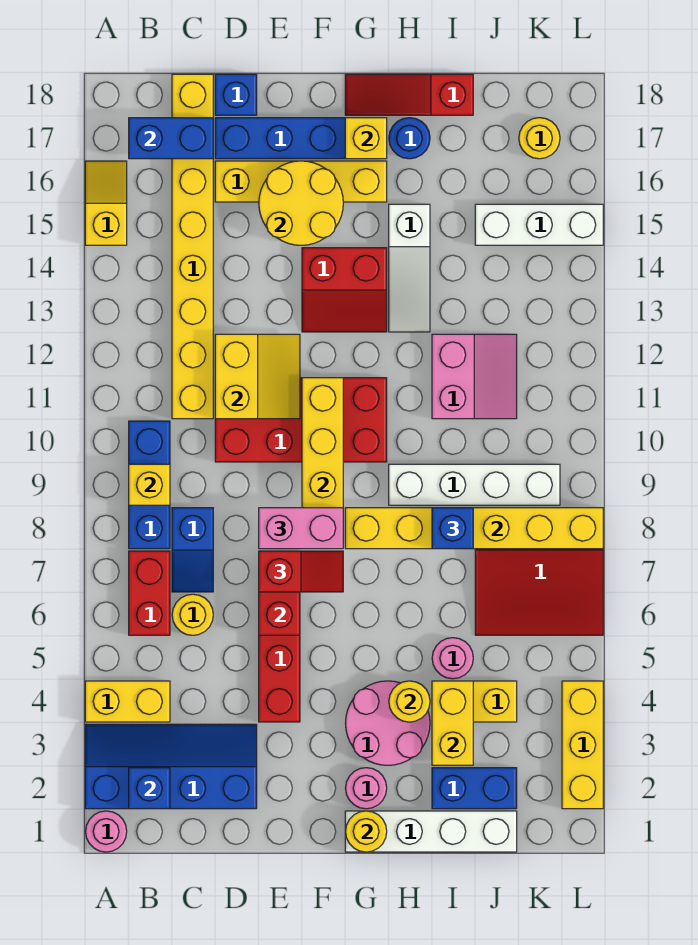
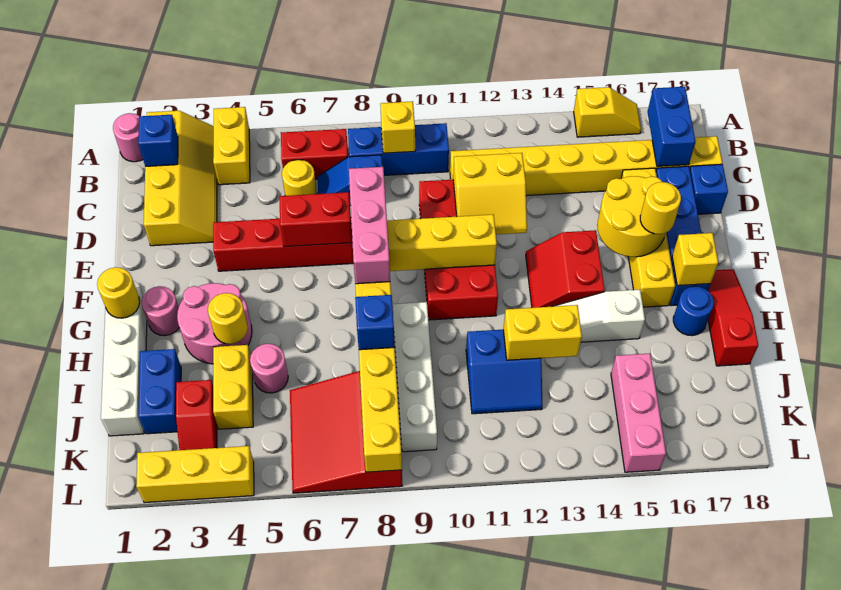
blue 2x4 slope [85,724,257,809] -> yellow 2x4 slope [144,111,217,246]
red 1x2 slope [259,551,343,592] -> red 1x2 slope moved to [176,380,217,450]
pink 1x2 brick [259,508,343,549] -> pink 1x3 brick [349,167,390,284]
yellow 1x2 brick [432,681,473,765] -> yellow 1x2 brick moved to [503,305,582,360]
pink 2x2 slope [432,334,517,419] -> blue 2x2 slope [466,330,543,414]
white 1x3 brick [475,204,603,245] -> pink 1x3 brick [611,354,666,472]
yellow 1x1 round brick [519,118,560,159] -> yellow 1x1 round brick moved to [640,182,681,234]

